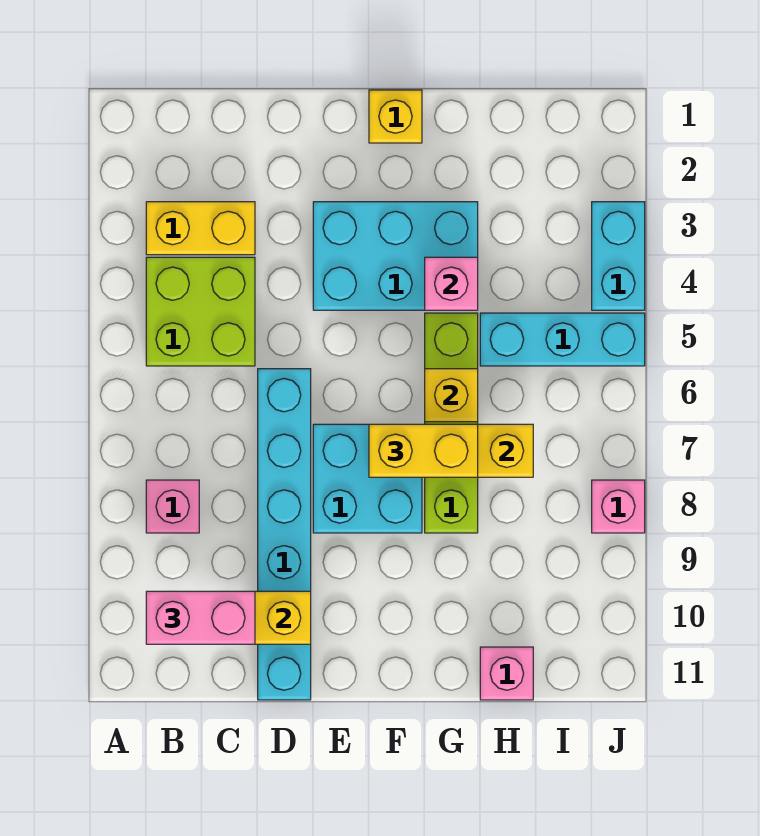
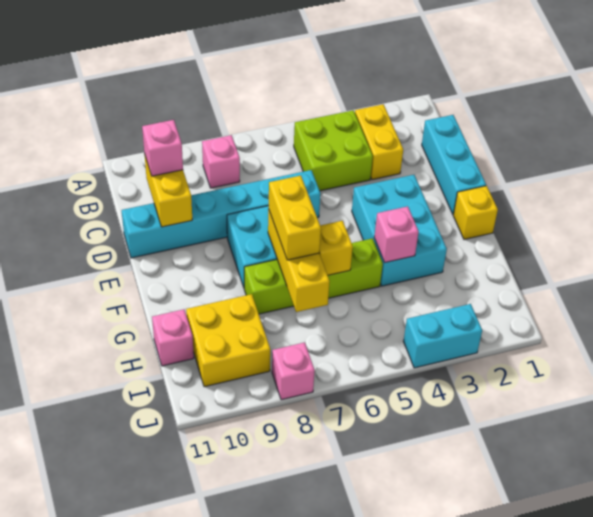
pink 1x2 brick [146,591,255,644] -> pink 1x1 brick [142,120,183,176]
cyan 1x3 brick [480,313,645,366] -> cyan 1x3 brick moved to [422,115,486,215]
none -> yellow 2x2 brick [186,294,270,387]

